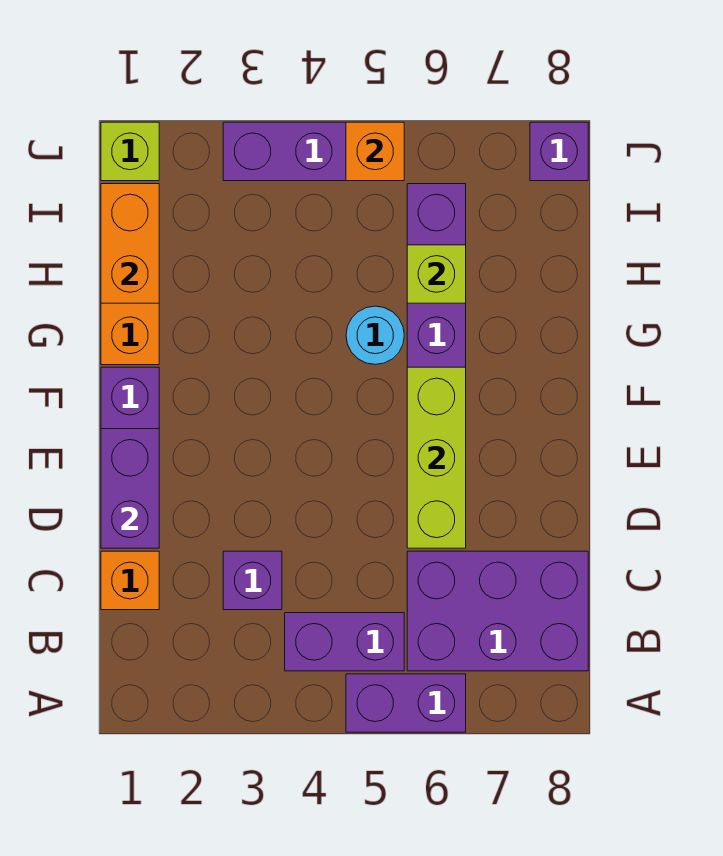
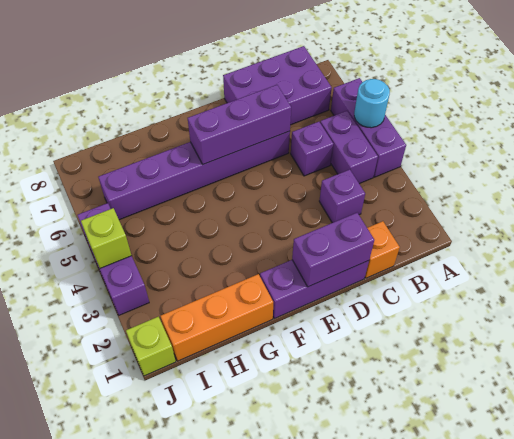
purple 1x2 brick [346,674,466,732] -> purple 1x3 brick [331,78,406,177]
purple 2x3 brick [407,551,588,671] -> purple 2x3 brick turned to [223,46,332,125]
lime 1x3 brick [407,367,466,548] -> purple 1x3 brick [188,85,291,164]
cyan 1x1 round brick [346,306,404,365] -> cyan 1x1 round brick moved to [354,79,390,128]
orange 1x2 brick [101,184,159,303] -> none
lime 1x1 brick [407,245,466,303] -> lime 1x1 brick moved to [81,208,132,268]
orange 1x1 brick [346,122,404,181] -> none
purple 1x1 brick [530,122,588,181] -> purple 1x1 brick moved to [291,122,333,176]

